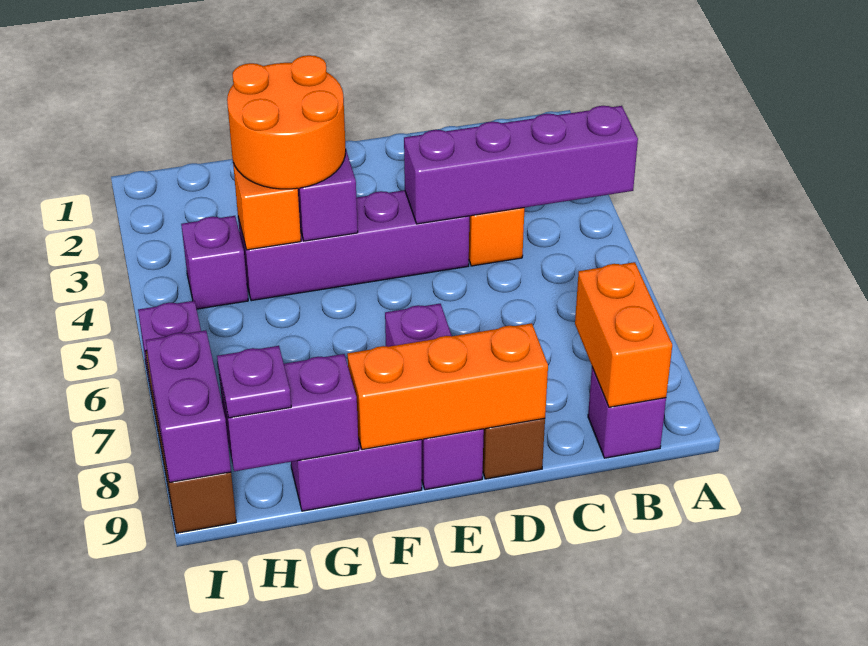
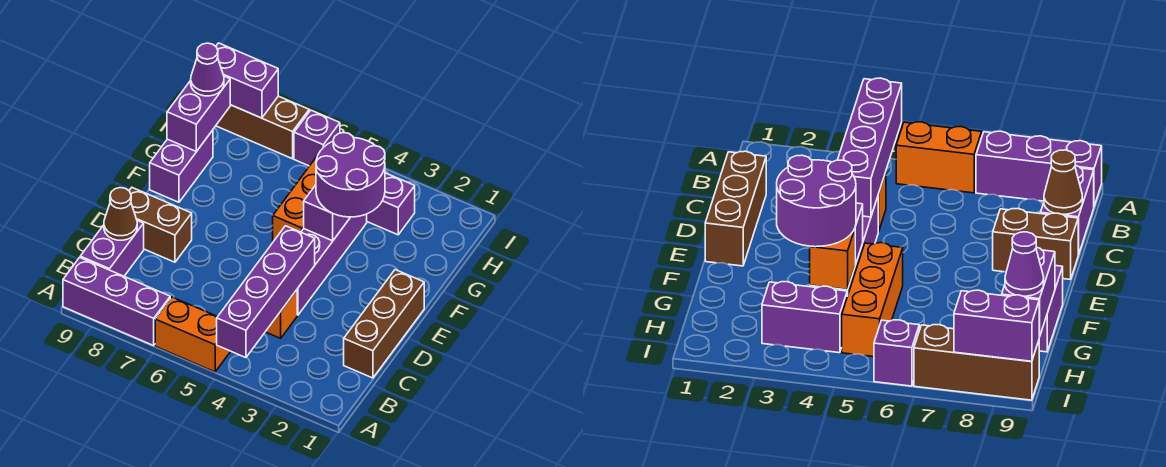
orange 1x2 brick [575,262,672,407] -> orange 1x2 brick moved to [155,297,231,372]
purple 1x1 brick [588,368,666,458] -> purple 1x2 brick [80,221,144,276]
none -> brown 1x3 brick [344,270,424,378]
none -> brown 1x1 cone [104,188,137,240]
orange 1x3 brick [347,323,548,450] -> orange 1x3 brick moved to [273,155,318,242]
purple 1x3 brick [385,304,484,490] -> purple 1x3 brick moved to [63,257,170,346]
orange 2x2 round brick [227,55,346,189] -> purple 2x2 round brick [316,133,385,217]
purple 1x1 brick [181,216,248,309] -> purple 1x2 brick [367,173,415,235]
purple 1x1 plate [217,346,291,418] -> purple 1x1 cone [191,43,224,96]

